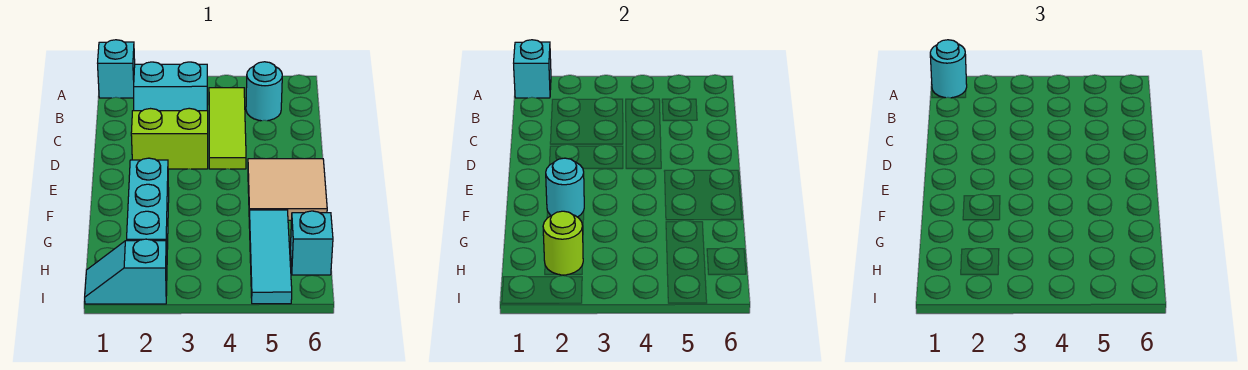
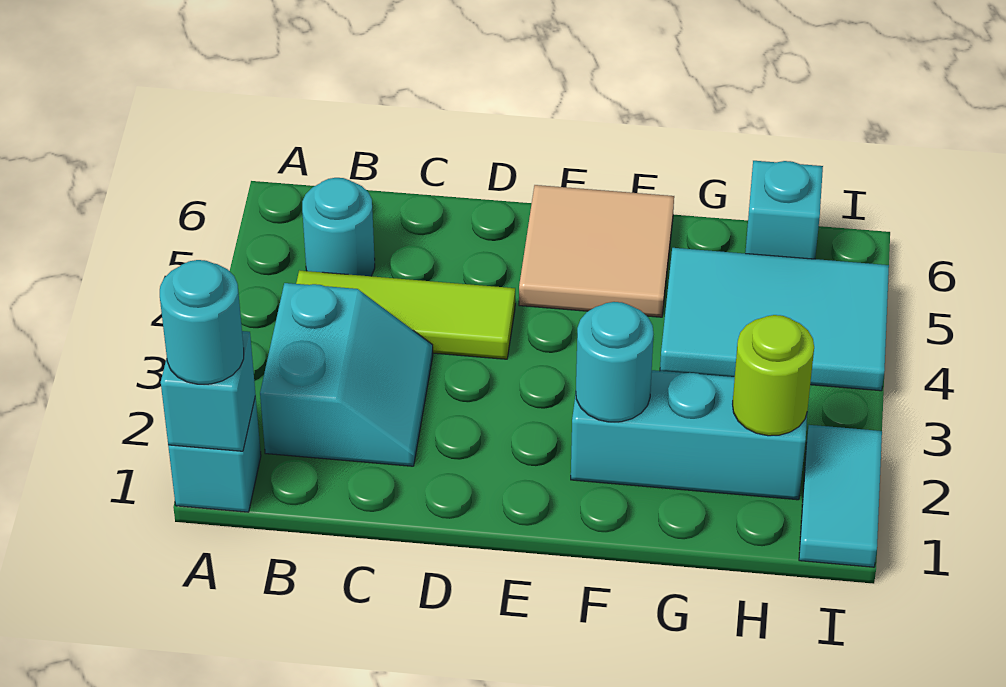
lime 1x2 brick [131,108,208,169] -> none
cyan 1x3 tile [249,210,292,304] -> cyan 2x3 tile [660,248,889,391]
cyan 1x2 slope [85,239,167,304] -> cyan 1x2 tile [799,425,882,567]

